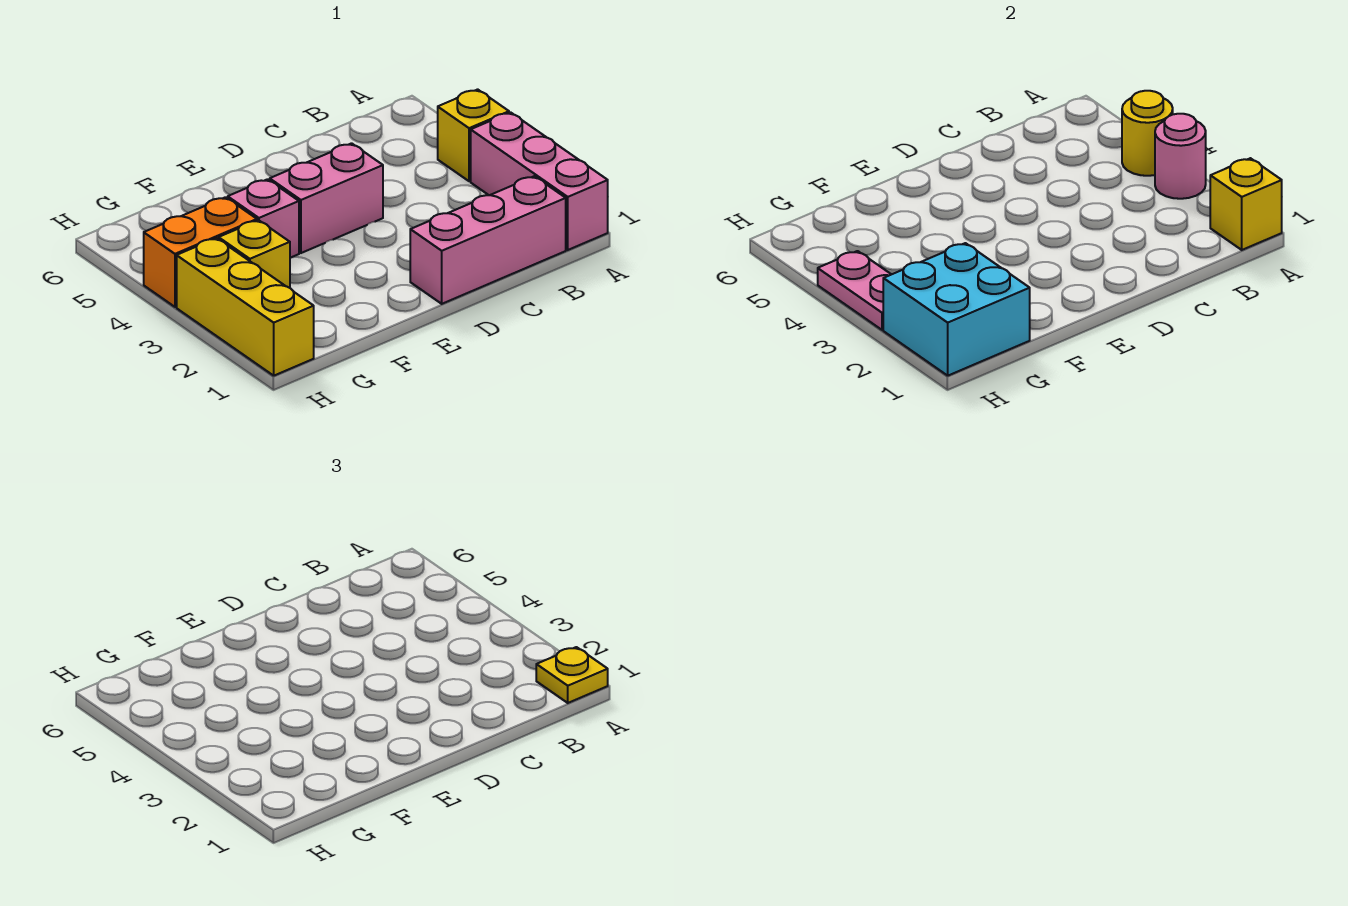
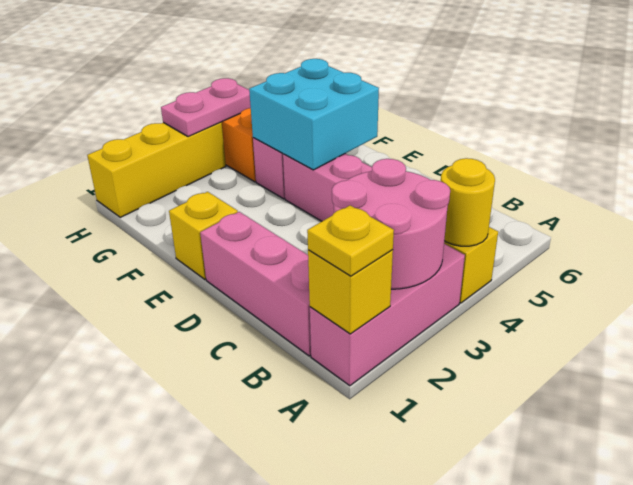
pink 1x1 round brick [1155,114,1206,199] -> pink 2x2 round brick [332,159,450,289]
cyan 2x2 brick [883,243,1030,376] -> cyan 2x2 brick moved to [249,59,379,170]
yellow 1x1 brick [219,220,290,288] -> yellow 1x1 brick moved to [169,192,238,279]

